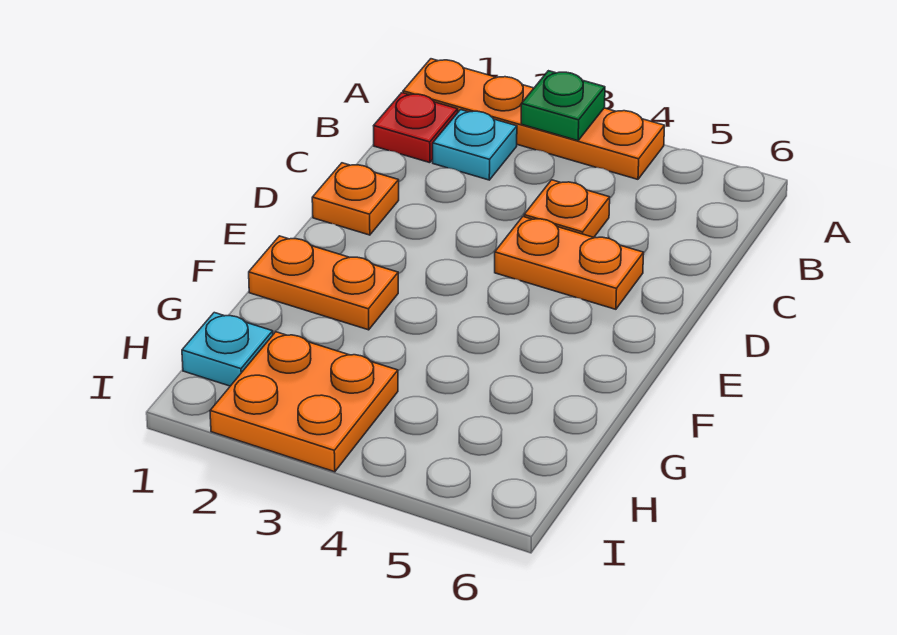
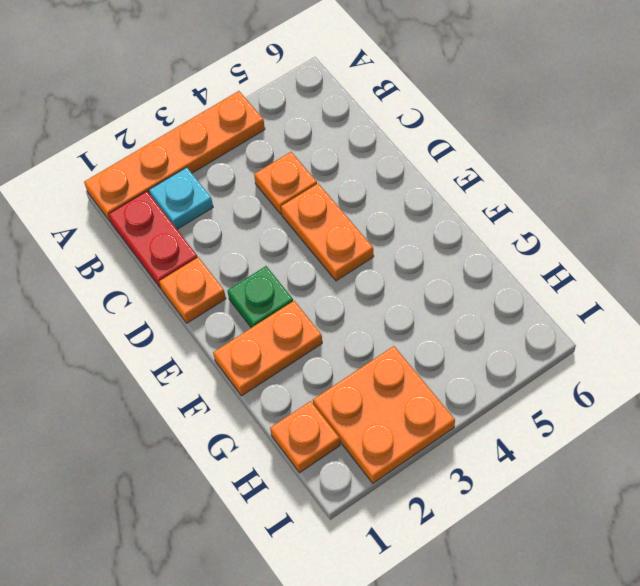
green 1x1 plate [521,71,605,141] -> green 1x1 plate moved to [227,266,293,328]
red 1x1 plate [374,93,458,163] -> red 1x2 plate [109,191,198,289]
orange 1x2 plate [495,217,644,309] -> orange 1x2 plate turned to [281,184,374,281]
cyan 1x1 plate [182,313,273,386] -> orange 1x1 plate [270,401,340,473]

